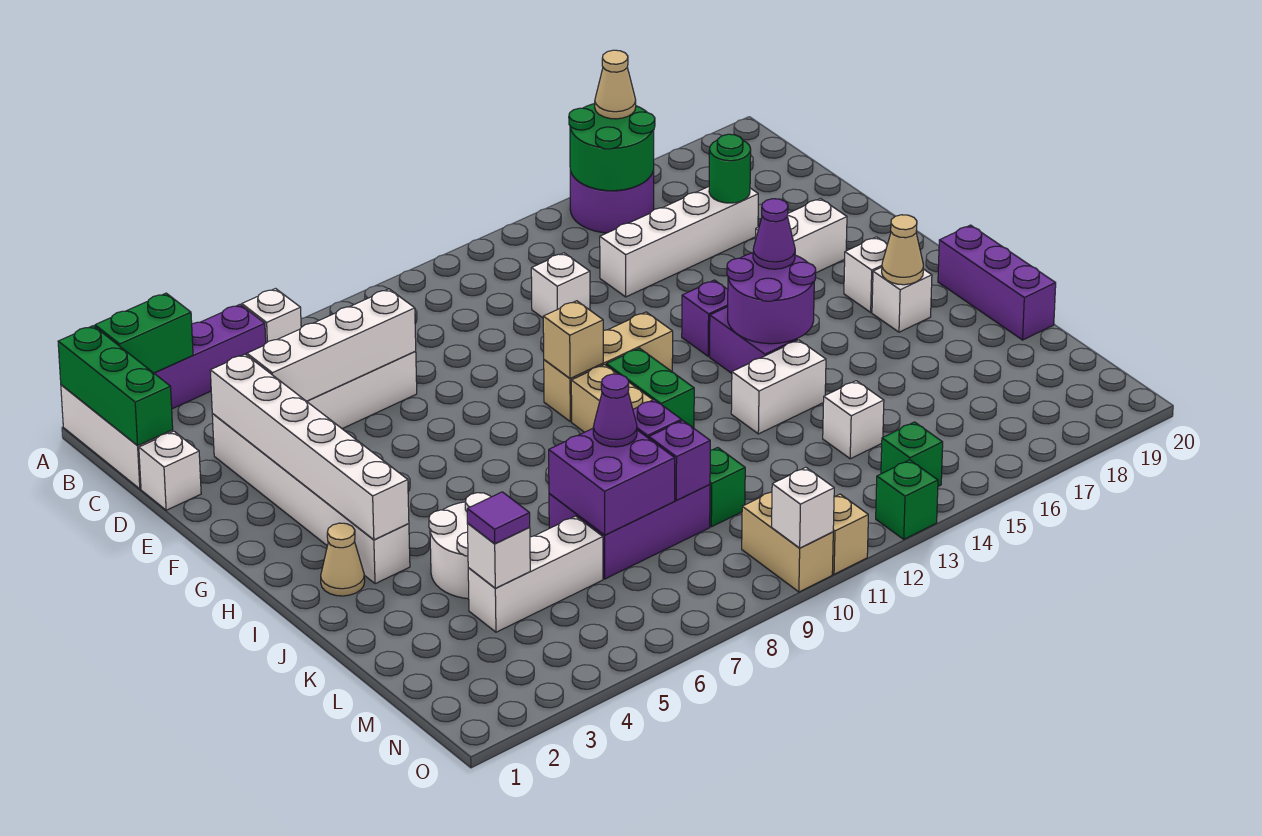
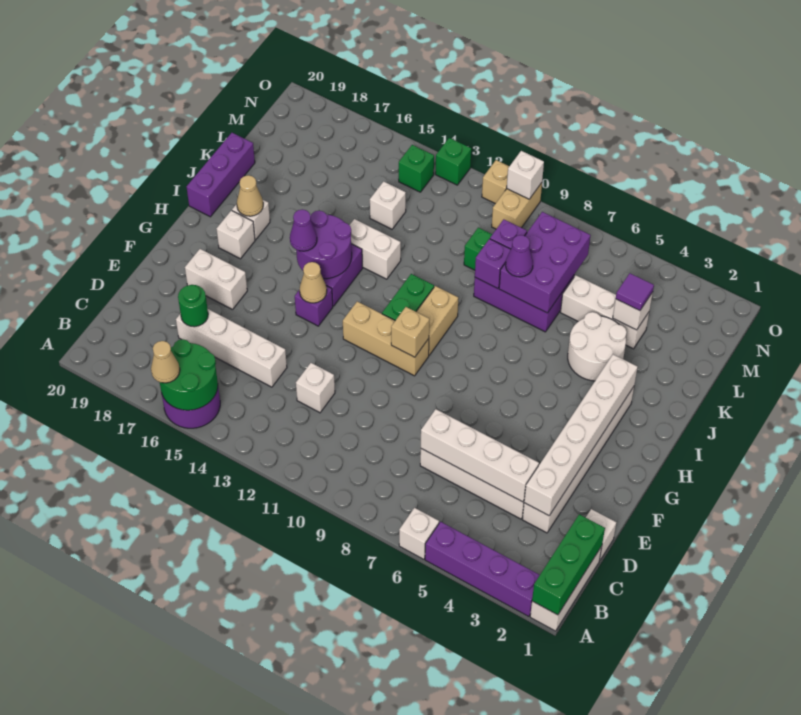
green 1x2 brick [95,293,193,373] -> none
tan 1x1 cone [321,523,365,596] -> tan 1x1 cone moved to [300,262,327,303]
purple 2x2 brick [549,429,675,535] -> purple 2x3 brick [499,212,591,313]

